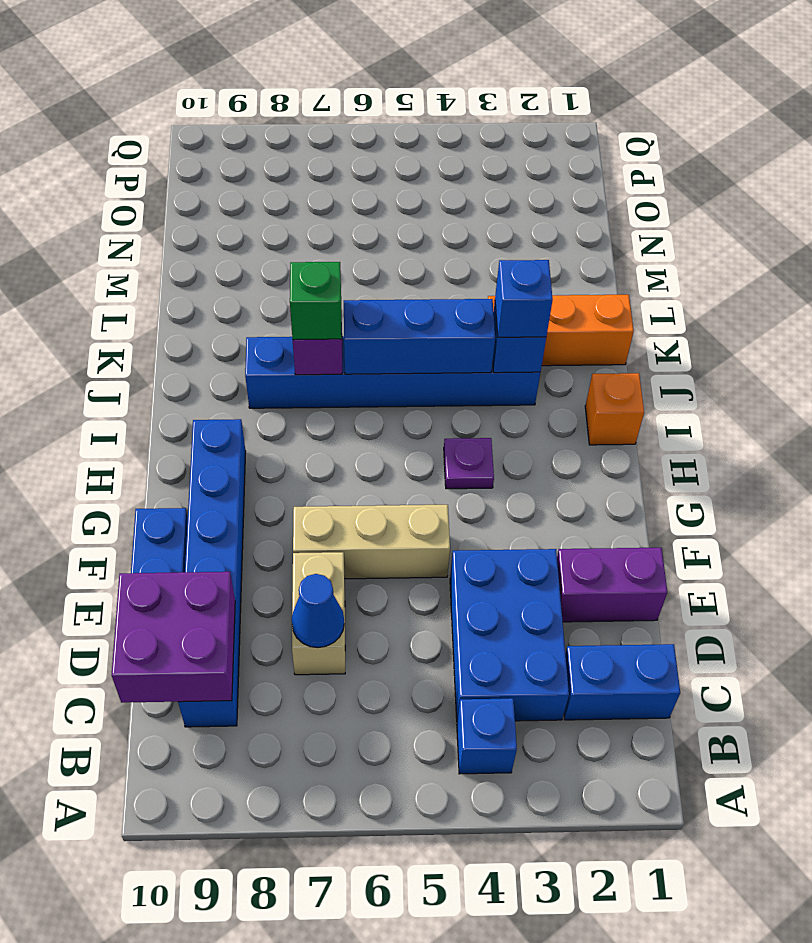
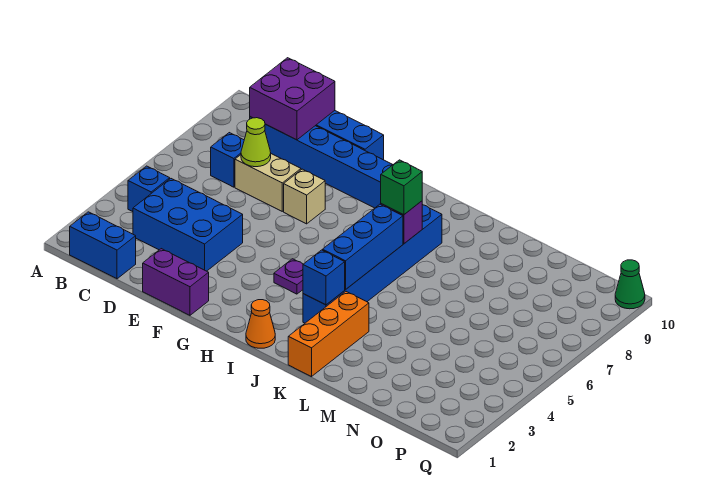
blue 1x2 brick [564,644,680,720] -> blue 1x2 brick turned to [70,212,136,279]
blue 1x1 cone [292,574,344,648] -> lime 1x1 cone [241,118,271,167]
purple 1x2 brick [557,548,667,622] -> purple 1x2 brick turned to [143,249,209,315]
tan 1x3 brick [293,505,450,579] -> tan 1x1 brick [284,169,325,224]
orange 1x1 brick [585,373,644,445] -> orange 1x1 cone [246,300,275,348]
blue 1x1 brick [495,260,553,337] -> blue 1x1 brick moved to [211,133,244,187]
none -> green 1x1 cone [615,260,645,309]

